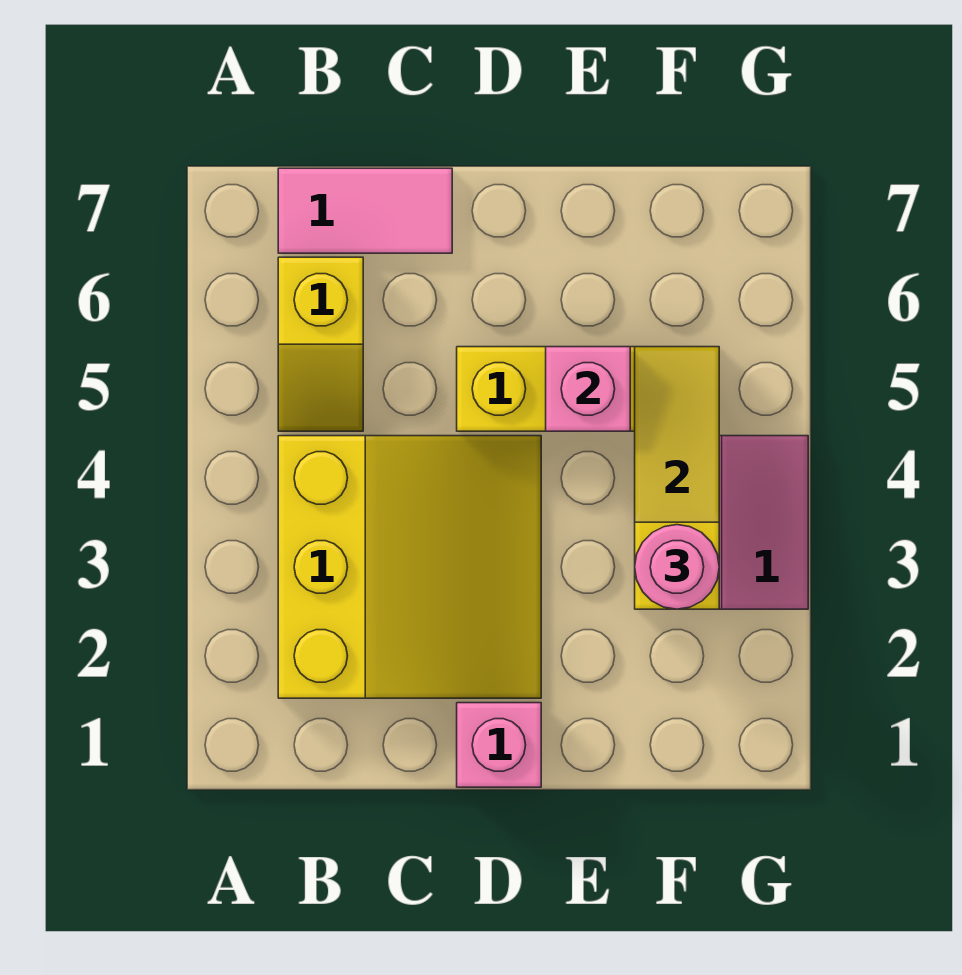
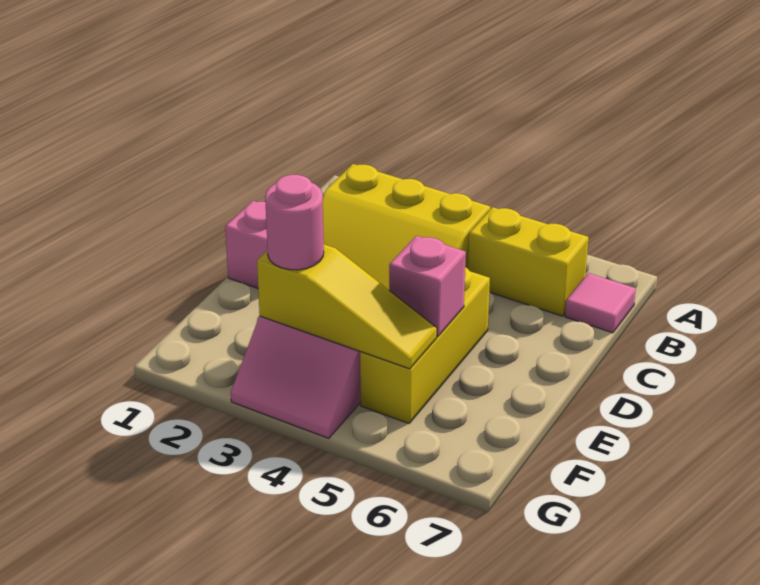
yellow 1x2 slope [278,257,363,431] -> yellow 1x2 brick [468,207,588,316]
pink 1x2 tile [278,168,452,253] -> pink 1x1 tile [565,273,636,333]

